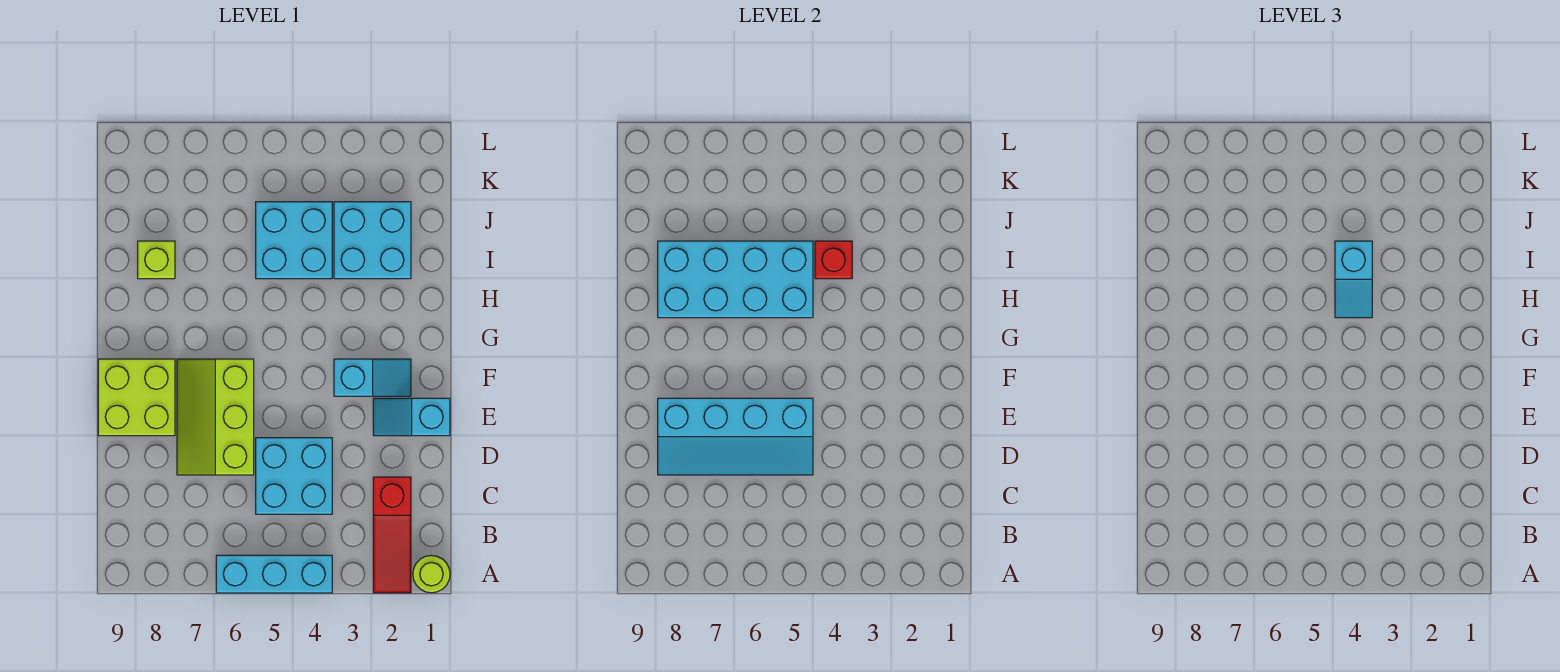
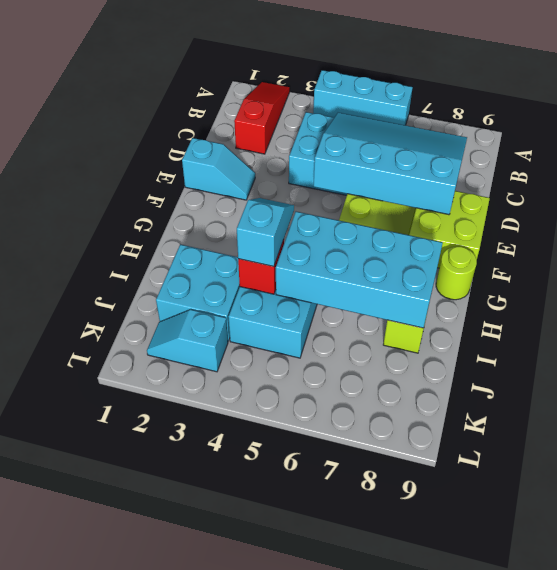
lime 1x1 round brick [413,555,450,593] -> lime 1x1 round brick moved to [436,246,477,300]
cyan 2x4 slope [658,398,813,475] -> cyan 3x4 slope [314,113,467,215]
cyan 1x2 slope [334,359,411,396] -> cyan 1x2 slope moved to [147,309,228,372]

